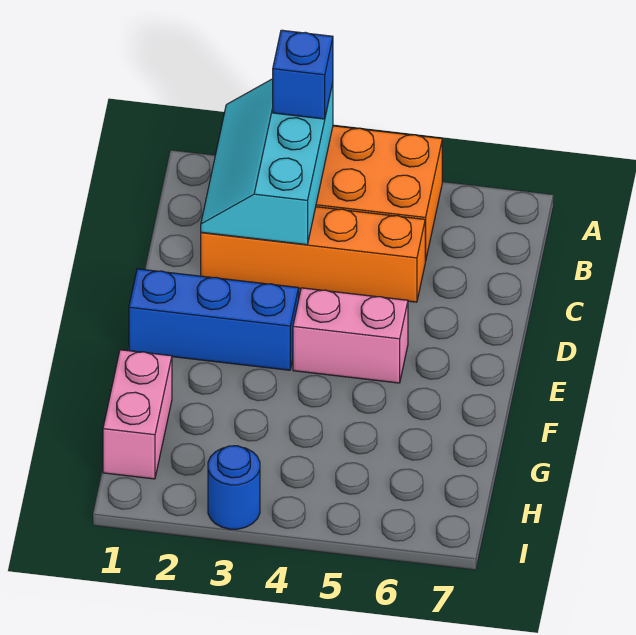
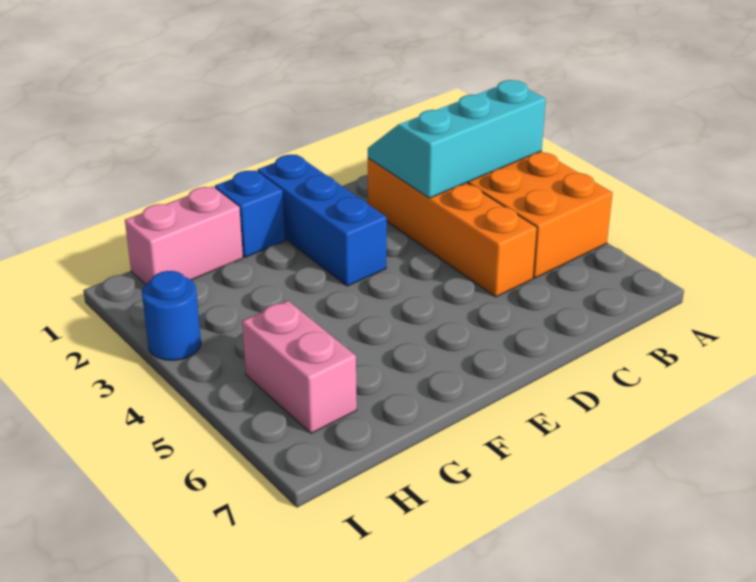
blue 1x1 brick [273,30,333,119] -> blue 1x1 brick moved to [215,170,285,257]
pink 1x2 brick [293,288,408,383] -> pink 1x2 brick moved to [242,301,357,433]

